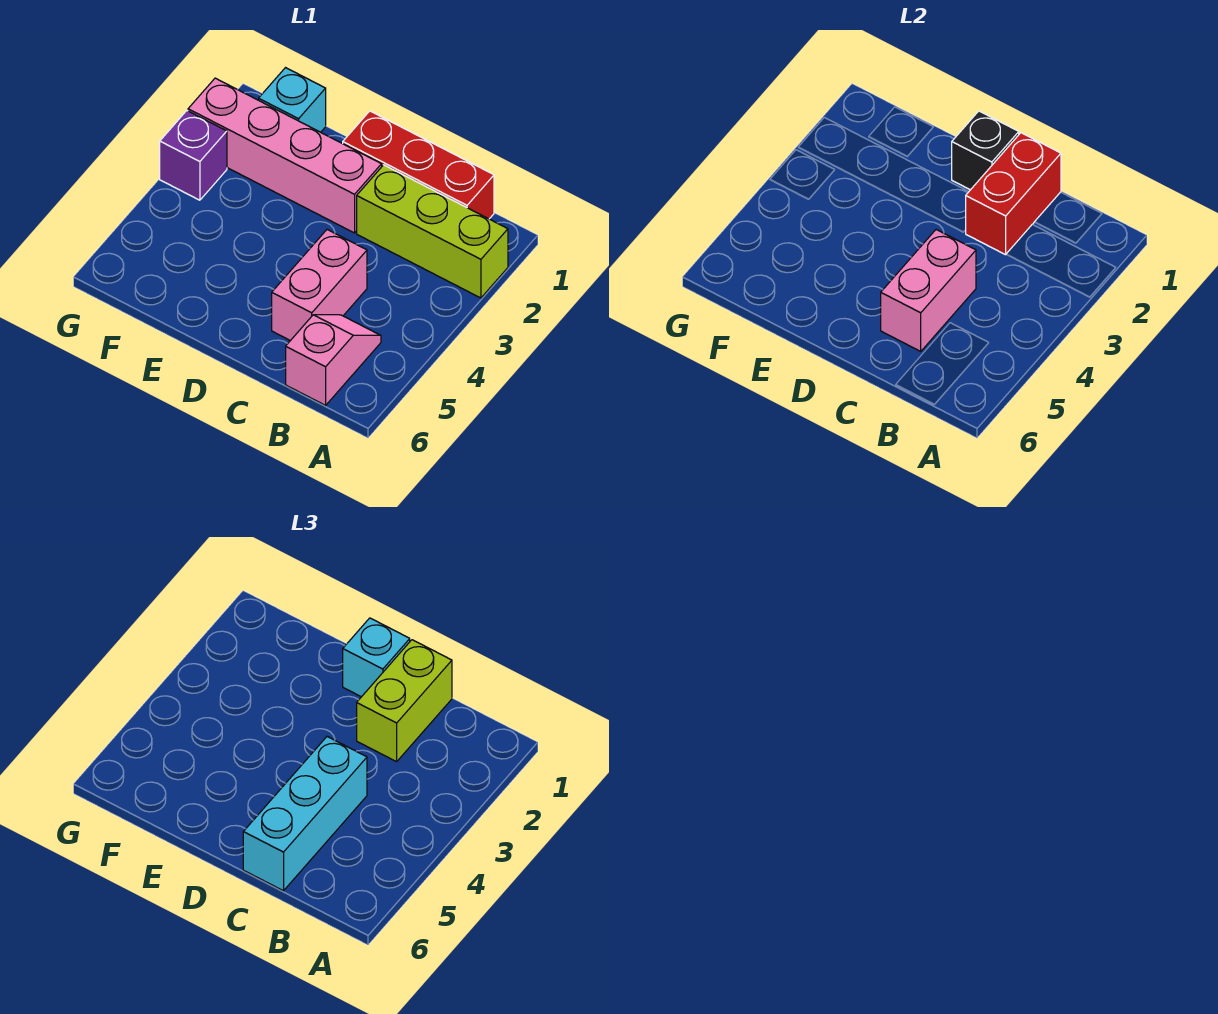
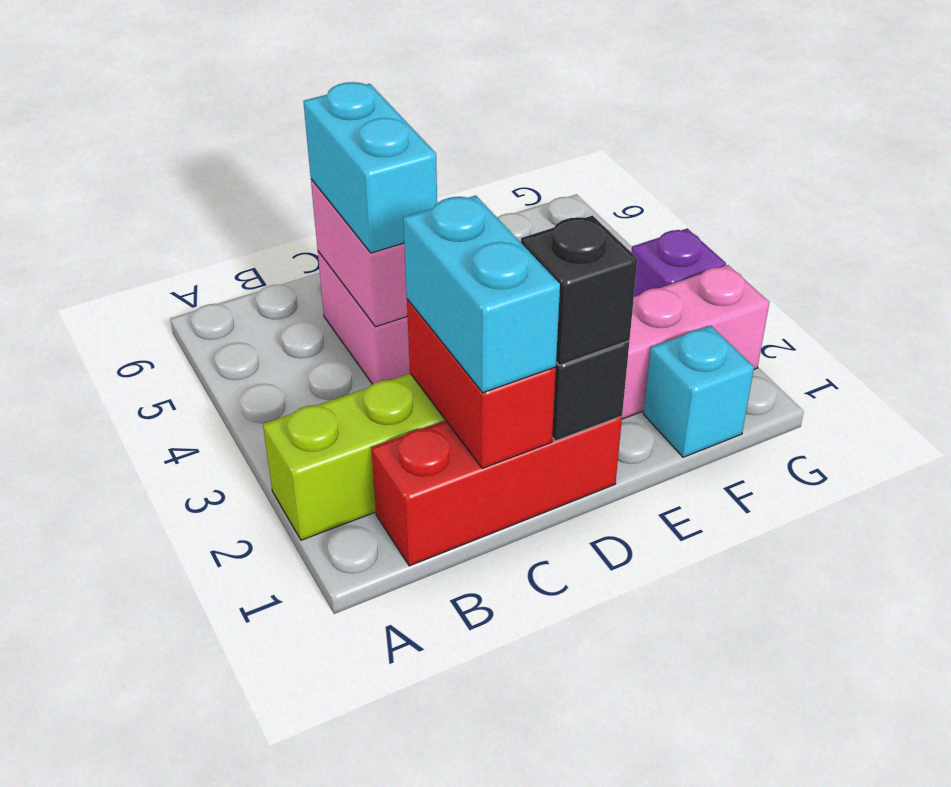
pink 1x2 slope [286,315,381,405] -> none
lime 1x2 brick [357,640,452,762] -> cyan 1x2 brick [403,196,560,393]
cyan 1x3 brick [243,737,367,891] -> cyan 1x2 brick [303,82,437,253]
cyan 1x1 brick [343,618,410,697] -> black 1x1 brick [521,216,637,365]

